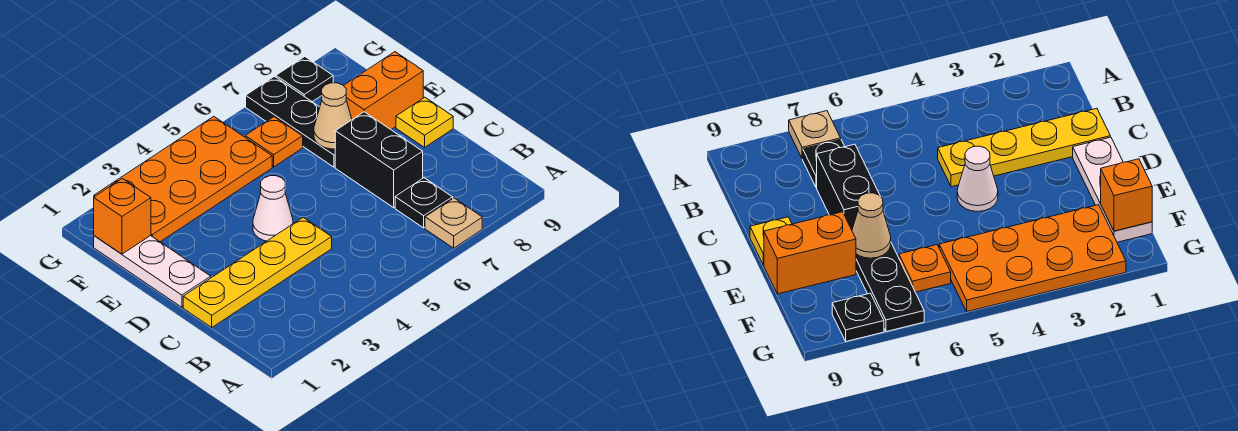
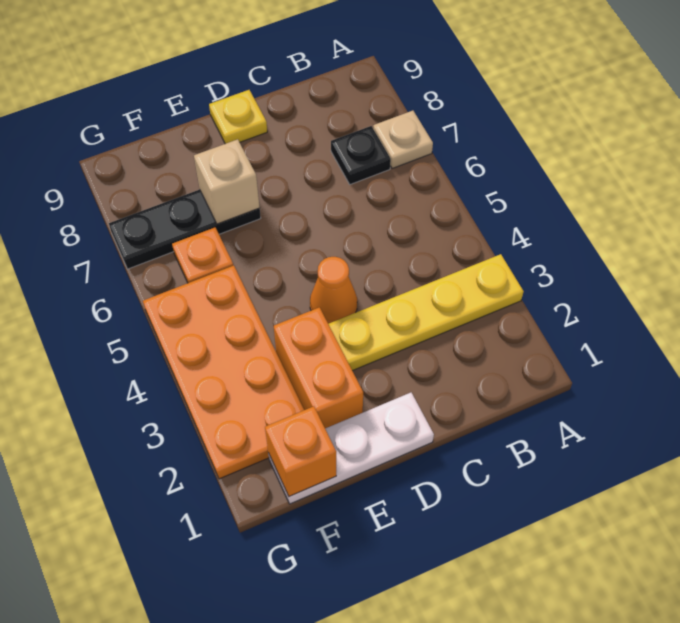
yellow 1x4 plate [183,217,332,327] -> yellow 1x4 plate turned to [329,254,524,371]
black 1x2 brick [335,112,423,208] -> none
white 1x1 cone [253,176,293,241] -> orange 1x1 cone [310,257,357,324]
tan 1x1 cone [314,83,352,149] -> tan 1x1 brick [194,139,260,224]
orange 1x2 brick [343,52,423,129] -> orange 1x2 brick moved to [274,307,363,428]
black 1x1 plate [276,57,333,102] -> none

